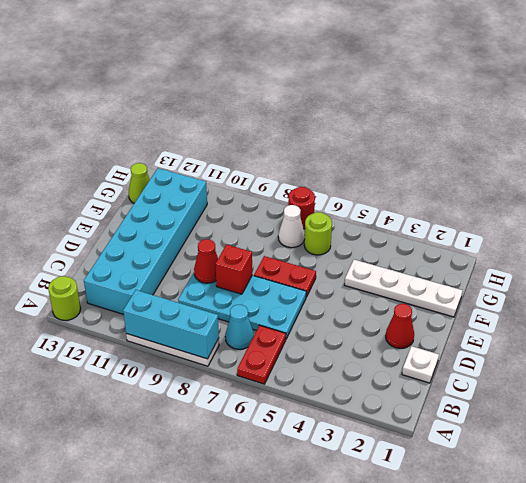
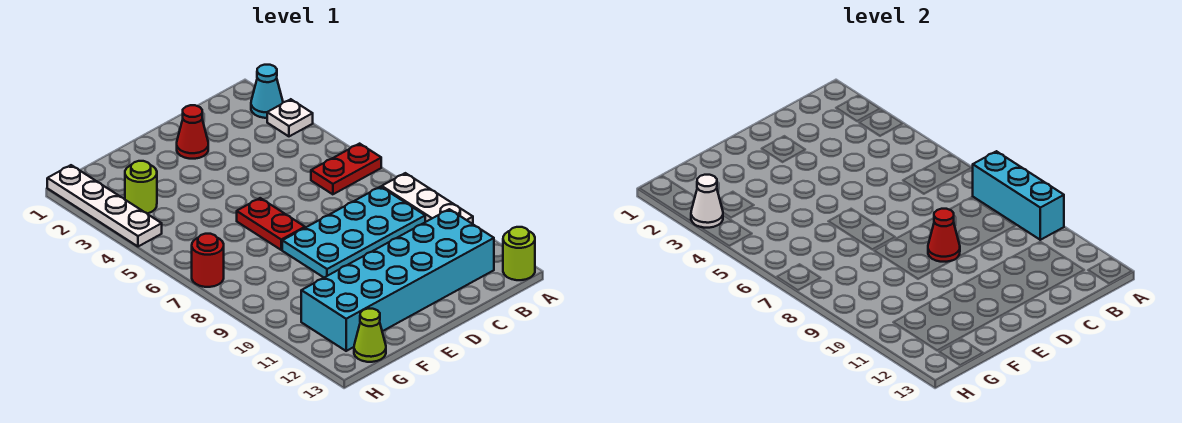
cyan 1x1 cone [225,305,254,349] -> cyan 1x1 cone moved to [251,65,283,118]
white 1x1 plate [402,346,439,383] -> white 1x1 plate moved to [267,99,313,136]
cyan 2x4 plate [178,273,306,339] -> cyan 2x4 plate turned to [282,187,425,277]
red 1x1 brick [216,245,252,294] -> none
white 1x4 plate [345,260,463,317] -> white 1x4 plate moved to [47,165,162,247]
lime 1x1 round brick [304,212,332,255] -> lime 1x1 round brick moved to [125,161,157,214]
white 1x1 cone [278,205,305,248] -> white 1x1 cone moved to [691,175,723,228]

